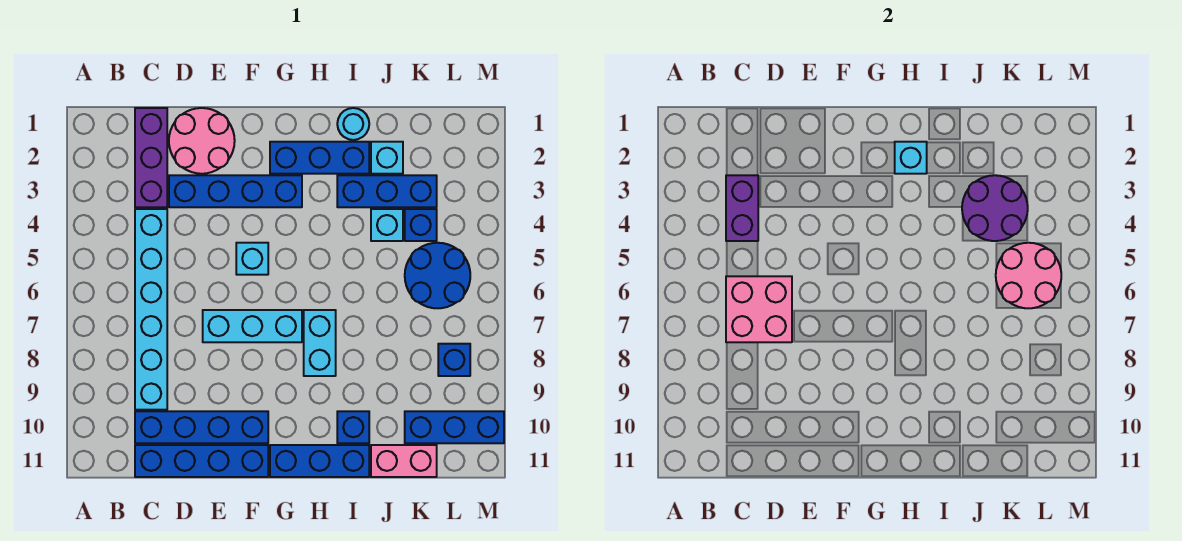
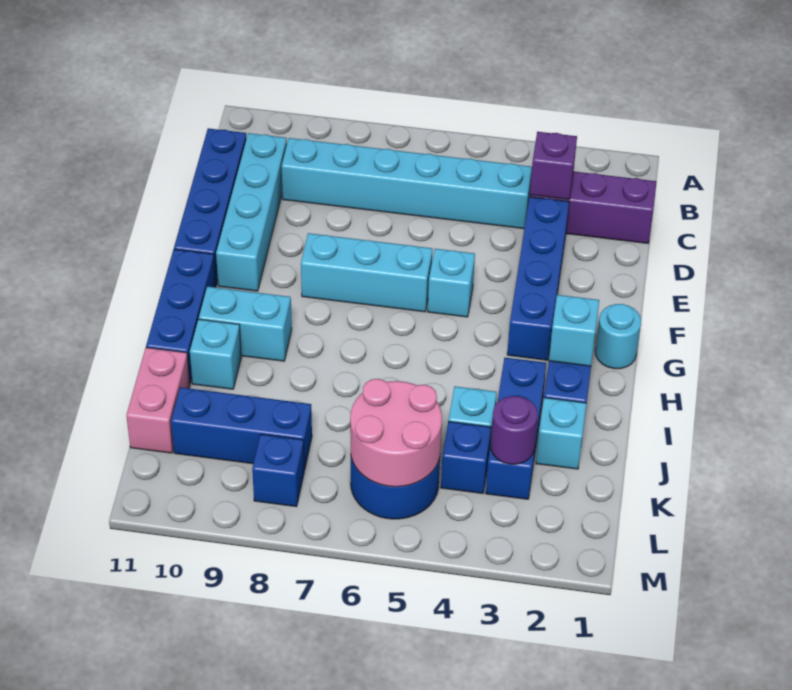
purple 1x2 brick [726,175,758,241] -> purple 1x1 brick [530,132,577,200]
pink 2x2 brick [726,276,792,342] -> none
blue 1x4 brick [135,411,268,443] -> cyan 1x4 brick [216,133,287,291]
pink 2x2 round brick [169,108,235,174] -> none
cyan 1x3 brick [203,310,302,342] -> cyan 1x3 brick turned to [301,233,433,312]
cyan 1x2 brick [304,310,336,376] -> cyan 1x2 brick moved to [199,286,292,361]
cyan 1x1 round brick [337,108,369,140] -> cyan 1x1 round brick moved to [595,304,641,369]
blue 1x1 brick [337,411,369,443] -> cyan 1x1 brick [190,319,241,389]
purple 2x2 round brick [962,175,1028,241] -> purple 1x1 round brick [491,396,537,464]
blue 1x3 brick [405,411,504,443] -> blue 1x3 brick turned to [171,387,312,470]

